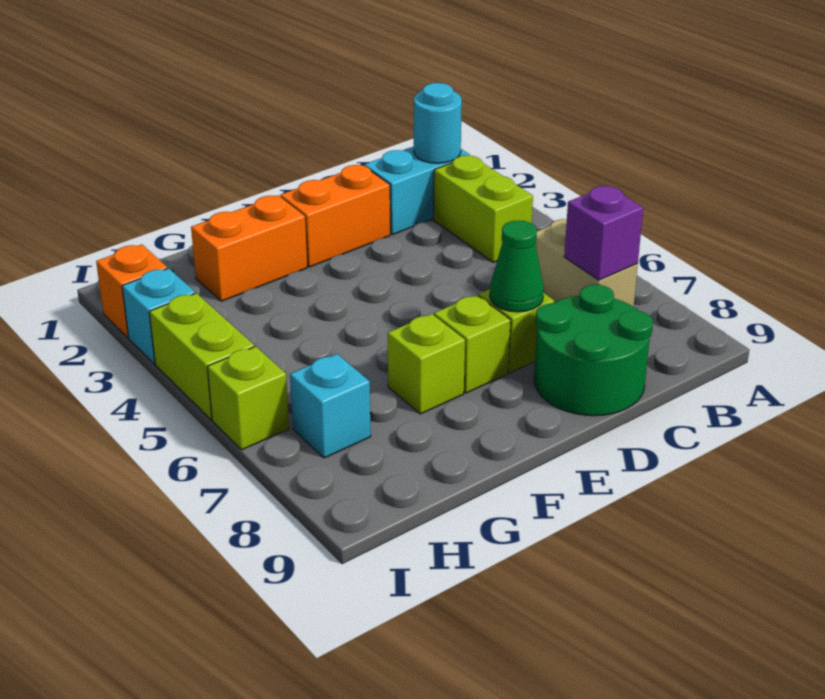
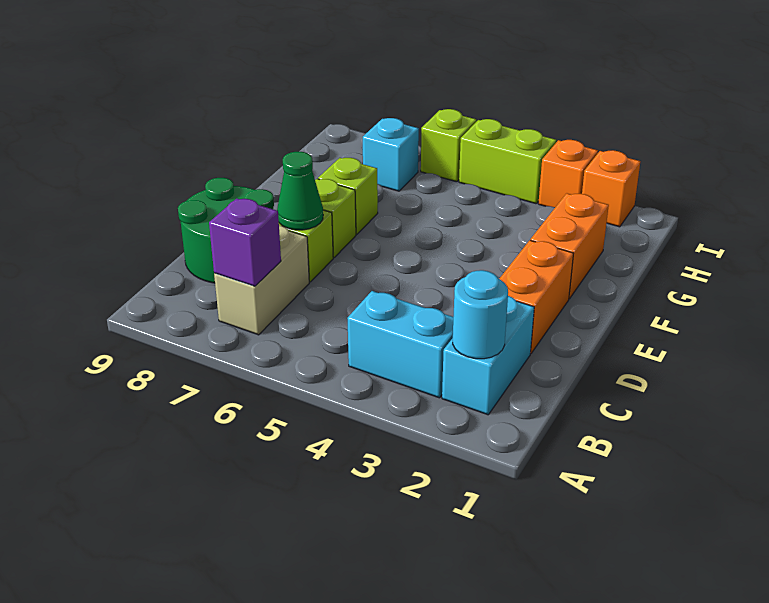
lime 1x2 brick [434,155,533,262] -> cyan 1x2 brick [347,291,453,398]
tan 1x2 brick [535,219,638,307] -> tan 1x2 brick turned to [214,225,309,335]
cyan 1x1 brick [122,268,195,364] -> orange 1x1 brick [538,140,598,207]

